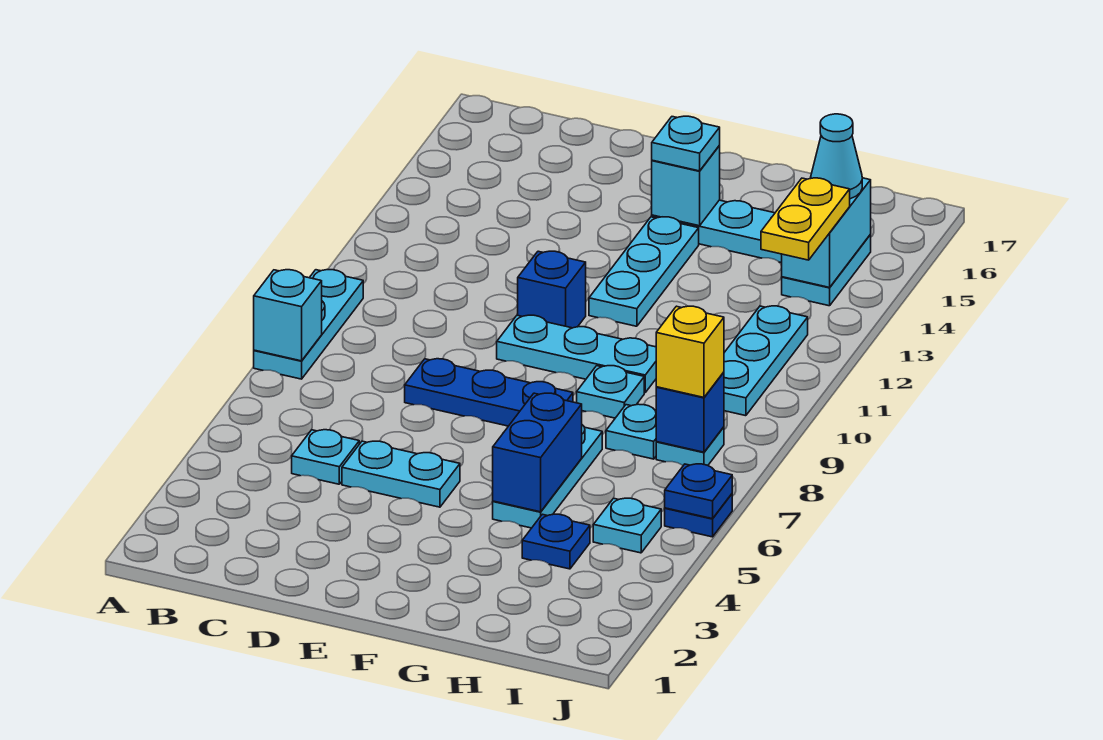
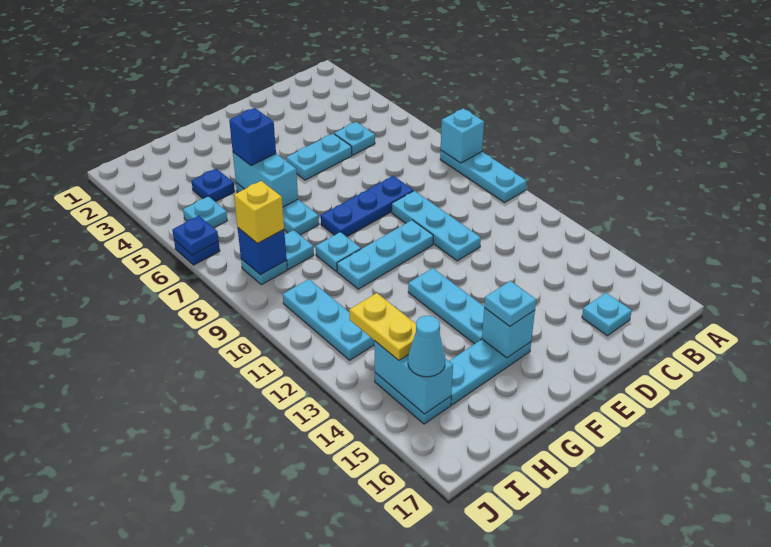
none -> cyan 1x1 plate [582,293,632,336]
none -> cyan 1x3 plate [392,191,481,261]
blue 1x1 brick [518,251,586,328] -> blue 1x1 brick moved to [229,108,276,166]
blue 1x2 brick [493,393,582,512] -> cyan 1x2 brick [233,152,298,207]

